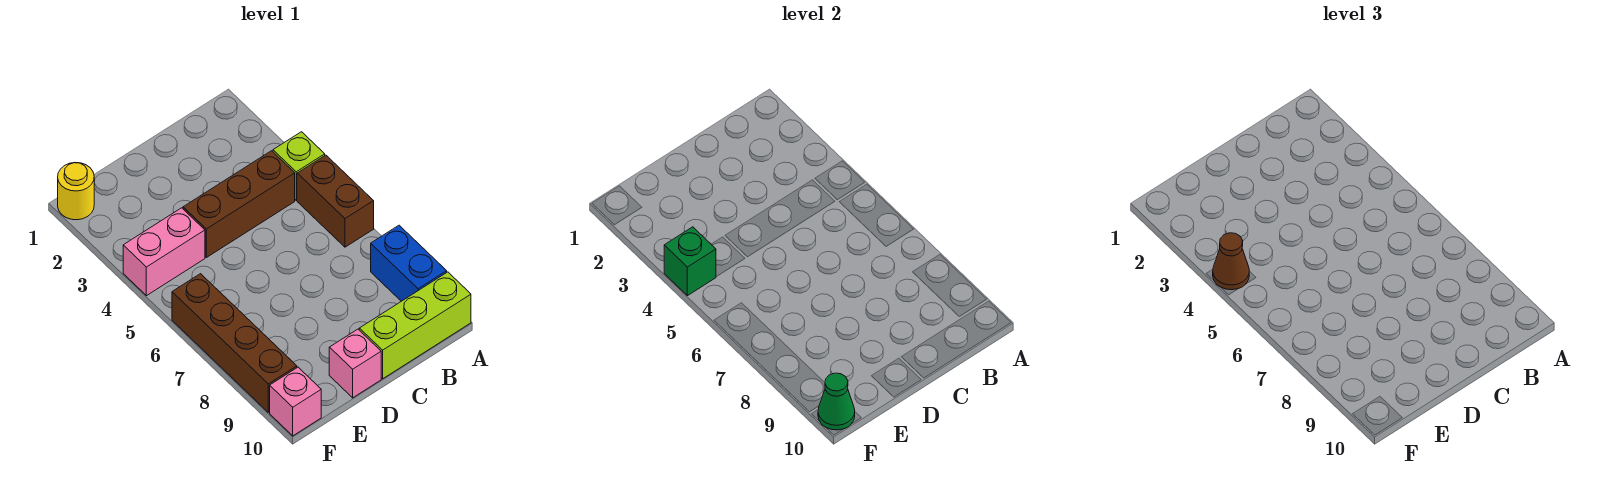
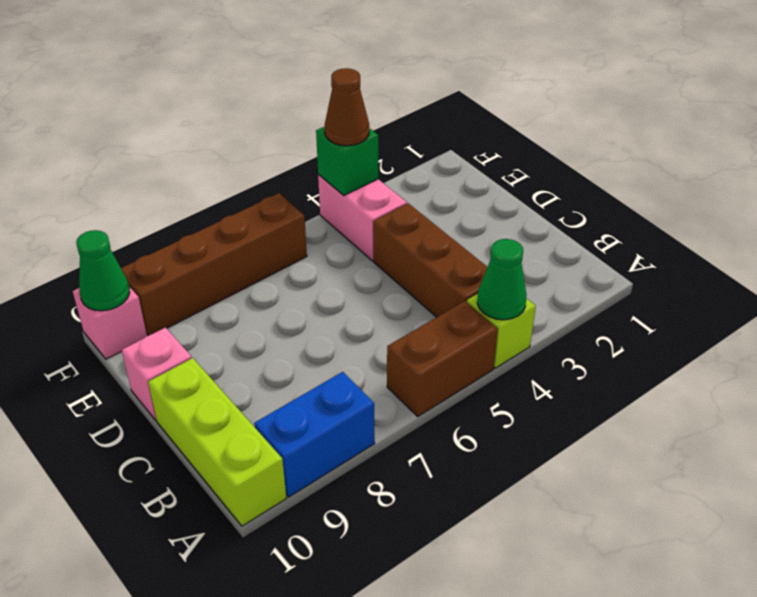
none -> green 1x1 cone [477,239,527,320]
yellow 1x1 round brick [58,163,94,220] -> none

